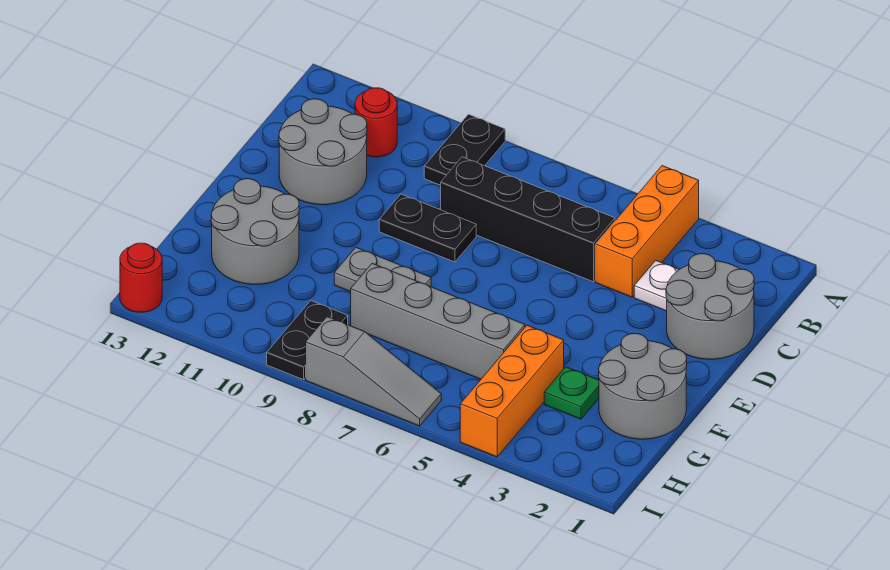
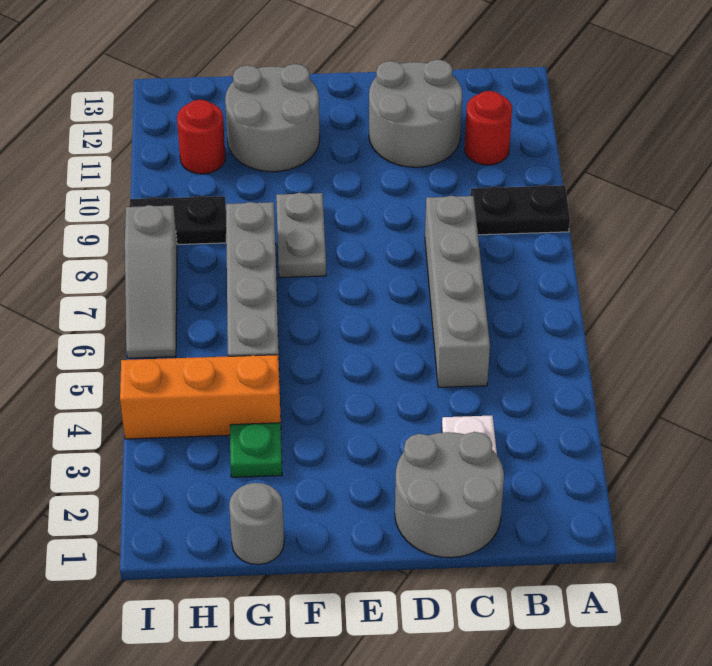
orange 1x3 brick [595,166,699,297] -> none
black 1x4 brick [441,157,615,282] -> grey 1x4 brick [425,196,490,387]
black 1x2 plate [379,194,476,262] -> none
grey 2x2 round brick [599,334,687,439] -> grey 1x1 round brick [229,483,284,565]
red 1x1 round brick [120,243,162,312] -> red 1x1 round brick moved to [177,100,225,174]

